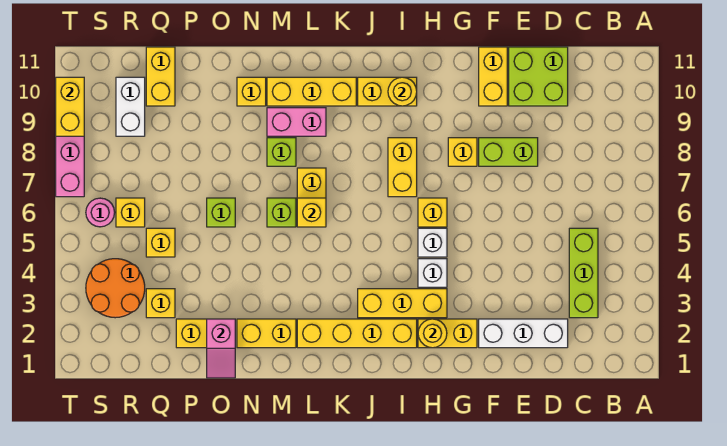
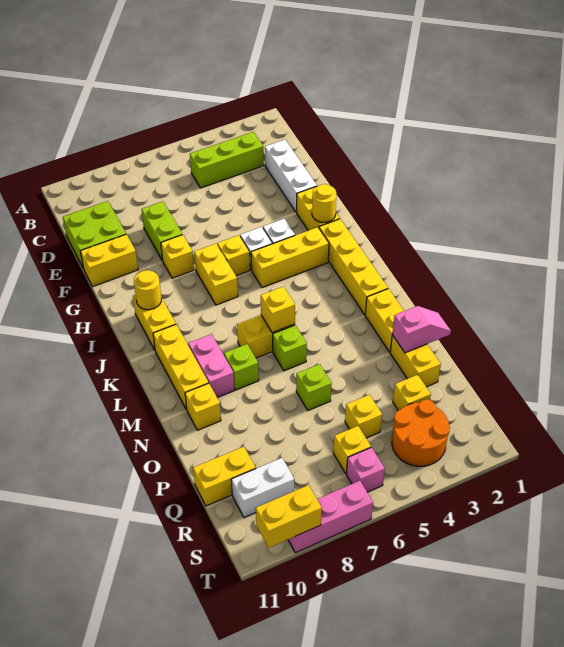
yellow 1x3 brick [358,289,447,318] -> yellow 1x3 brick turned to [251,227,329,288]
yellow 1x2 brick [388,138,417,197] -> yellow 1x2 brick turned to [194,244,238,305]
pink 1x1 round brick [86,198,115,227] -> pink 1x1 brick [346,447,385,492]

